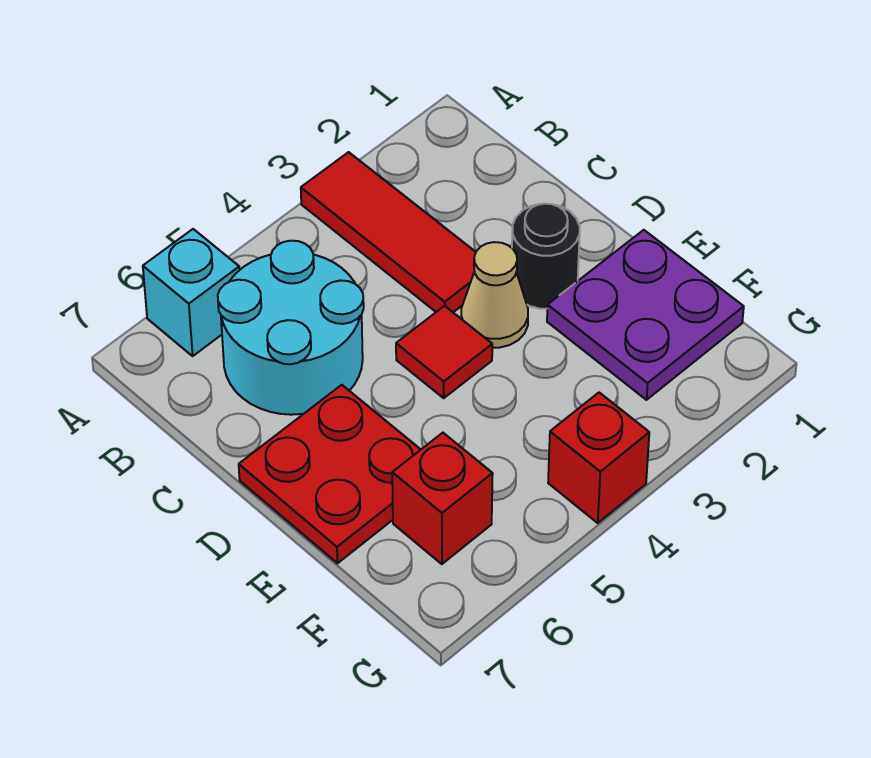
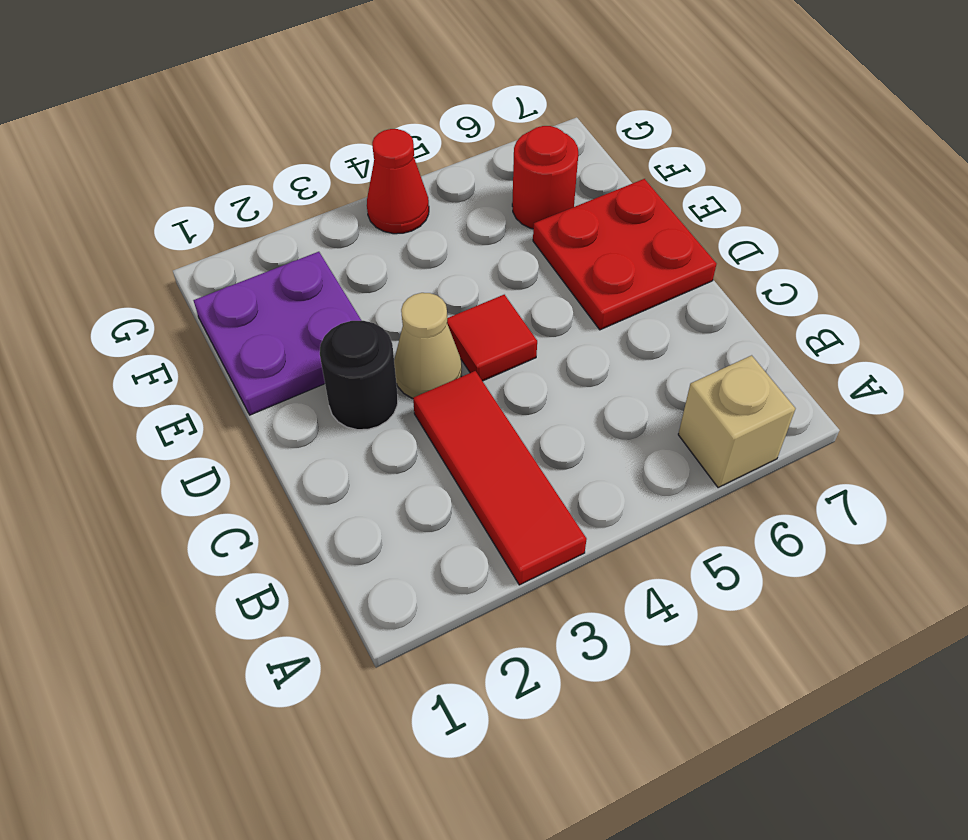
cyan 1x1 brick [143,229,239,356] -> tan 1x1 brick [678,355,795,488]
cyan 2x2 round brick [218,241,364,415] -> none
red 1x1 brick [392,433,493,564] -> red 1x1 round brick [512,126,578,229]
red 1x1 brick [548,393,649,523] -> red 1x1 cone [367,129,429,234]

